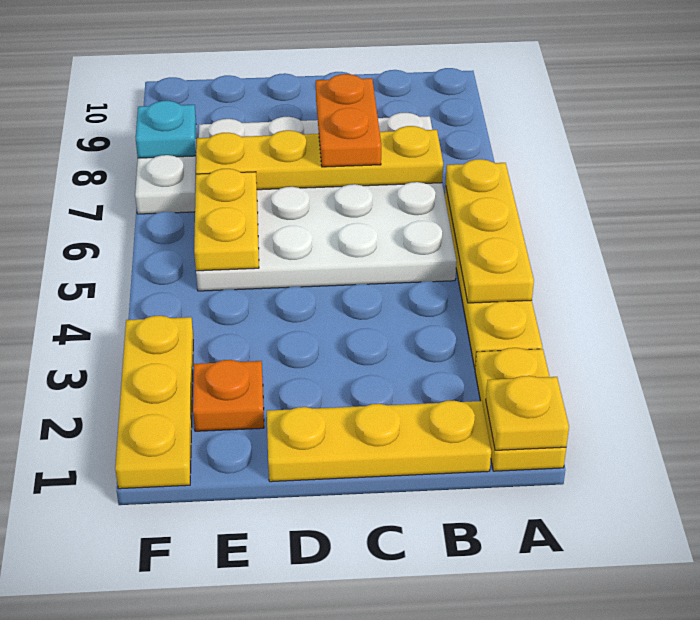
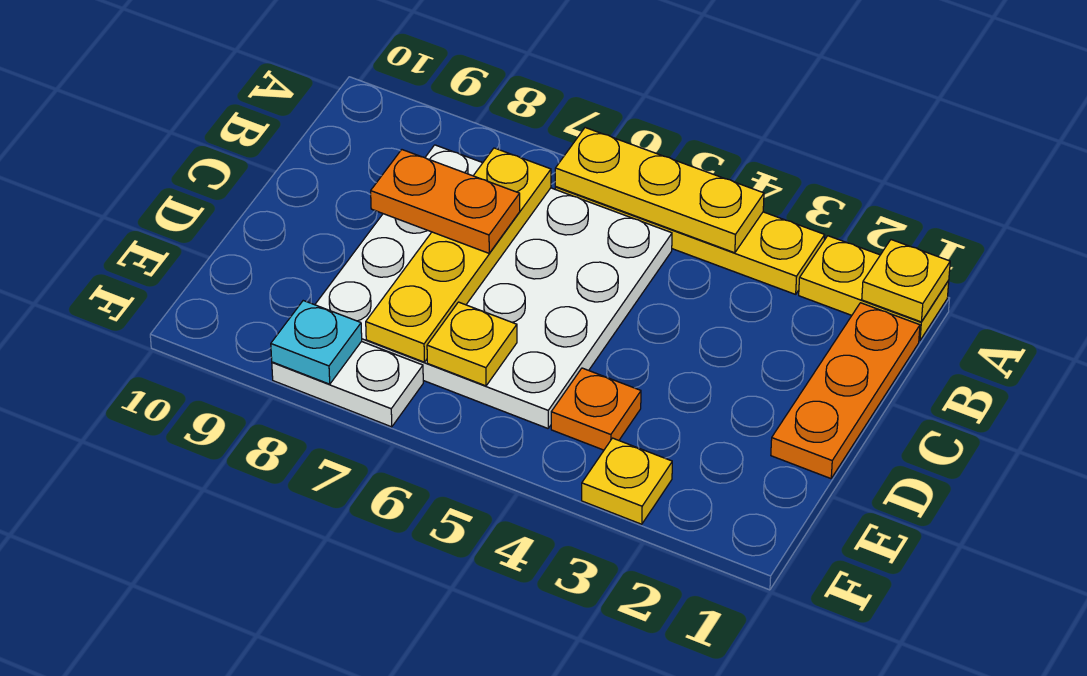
yellow 1x3 plate [267,401,491,482] -> orange 1x3 plate [771,303,920,479]
orange 1x1 plate [193,360,264,431] -> orange 1x1 plate moved to [551,368,641,450]
yellow 1x2 plate [194,169,259,271] -> yellow 1x1 plate [427,302,517,386]
yellow 1x3 plate [115,316,193,489] -> yellow 1x1 plate [582,438,672,524]

